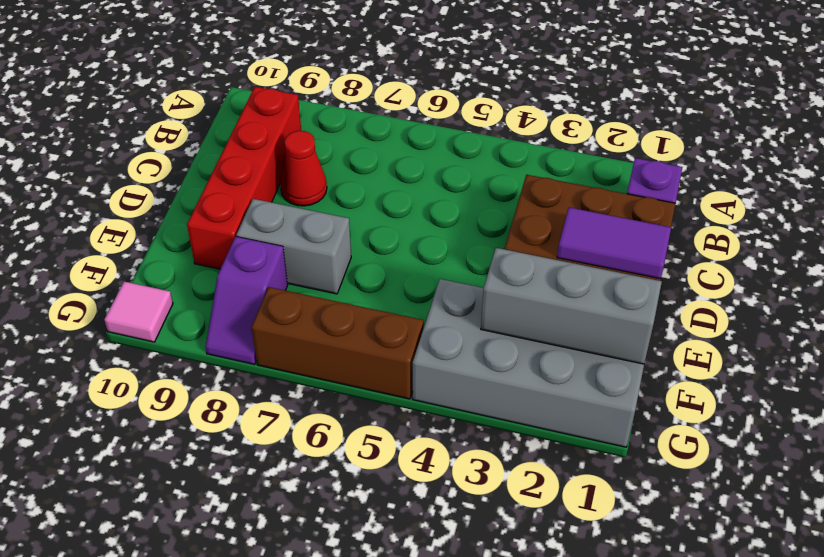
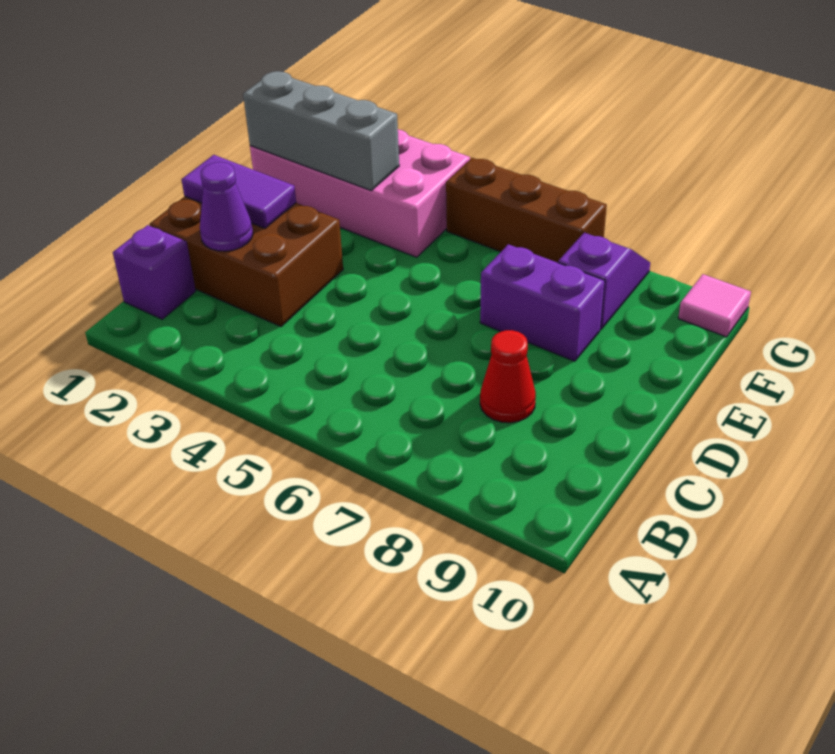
red 1x4 brick [187,87,301,269] -> none
none -> purple 1x1 cone [200,162,253,251]
grey 1x2 brick [236,199,351,294] -> purple 1x2 brick [480,244,605,361]
grey 2x4 brick [413,279,644,447] -> pink 2x4 brick [250,129,470,257]

